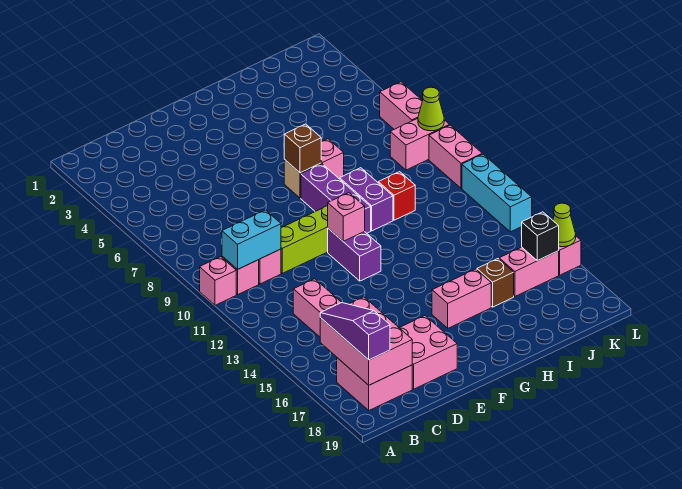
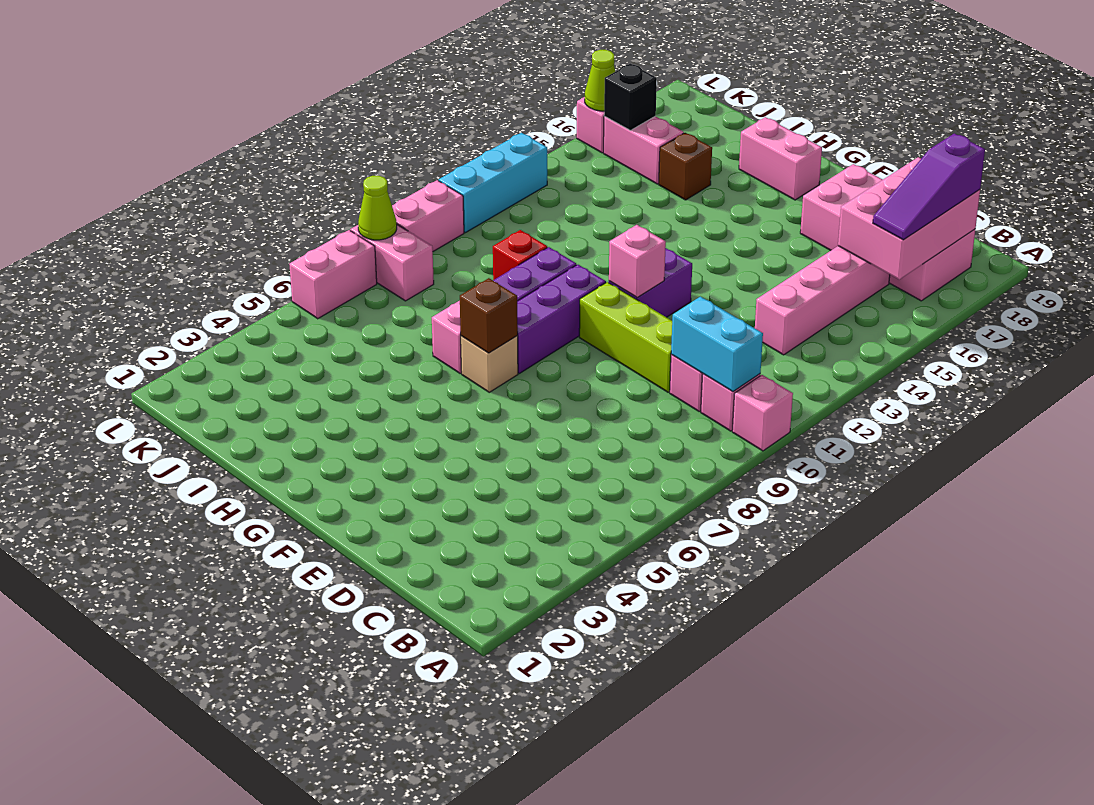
pink 1x2 brick [432,269,491,328] -> pink 1x2 brick moved to [739,117,822,200]

